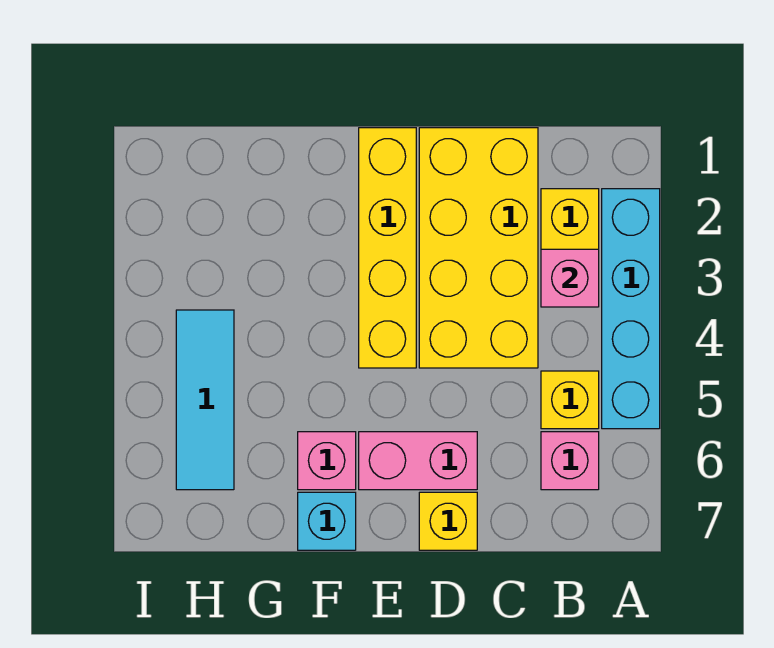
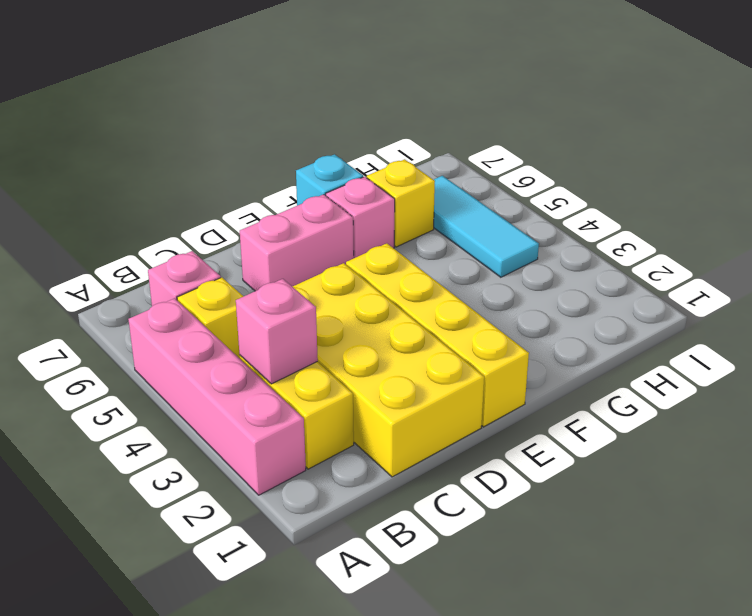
cyan 1x4 brick [602,189,660,429] -> pink 1x4 brick [128,298,306,495]
yellow 1x1 brick [419,492,477,550] -> yellow 1x1 brick moved to [367,159,435,247]

